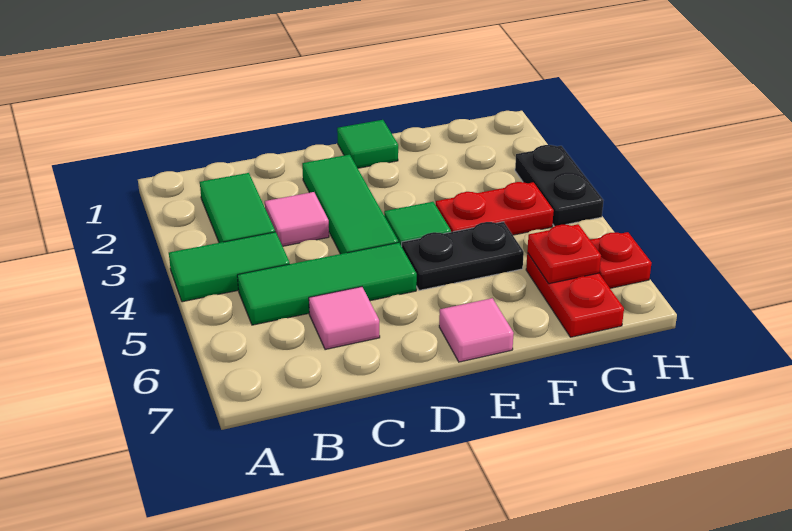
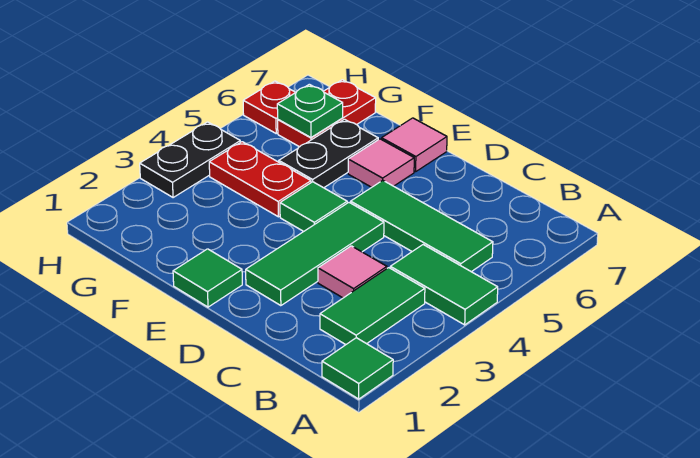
none -> green 1x1 tile [322,338,393,399]
pink 1x1 tile [309,287,380,350] -> pink 1x1 tile moved to [348,139,414,187]
black 1x2 plate [402,222,524,290] -> black 1x2 plate turned to [279,119,378,188]
red 1x1 plate [527,224,601,284] -> green 1x1 plate [277,84,343,137]

